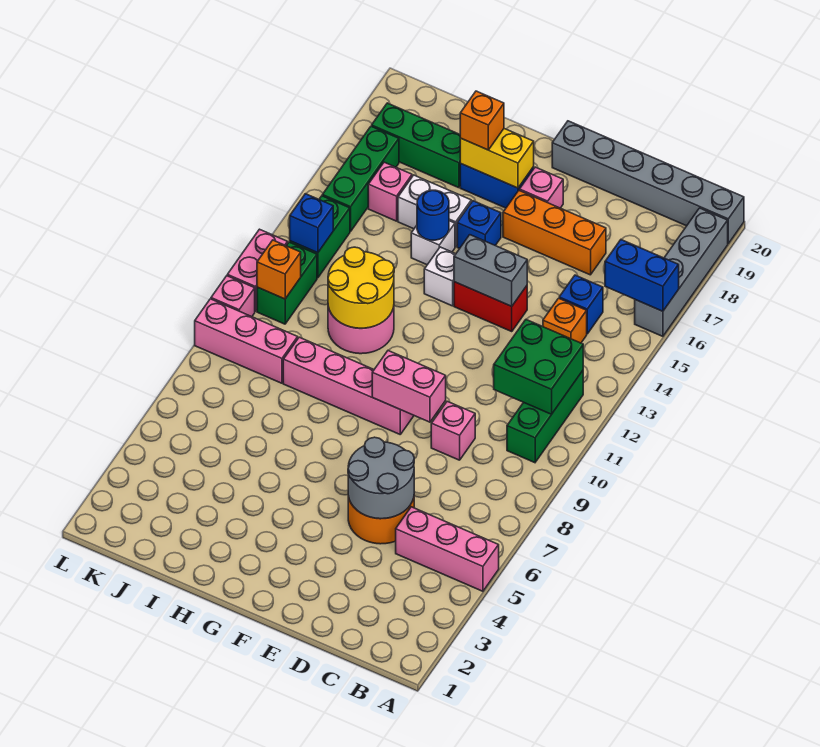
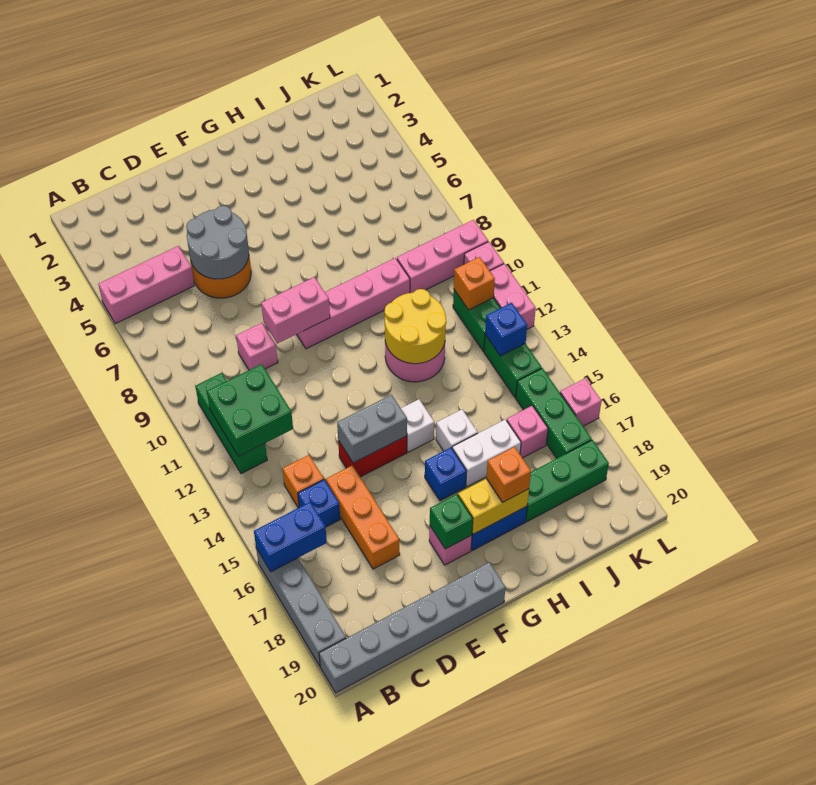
orange 1x3 brick [503,190,606,275] -> orange 1x3 brick turned to [326,465,400,569]
none -> green 1x1 brick [430,494,473,549]
blue 1x1 round brick [417,190,449,240] -> none
none -> pink 1x1 brick [560,378,601,426]

